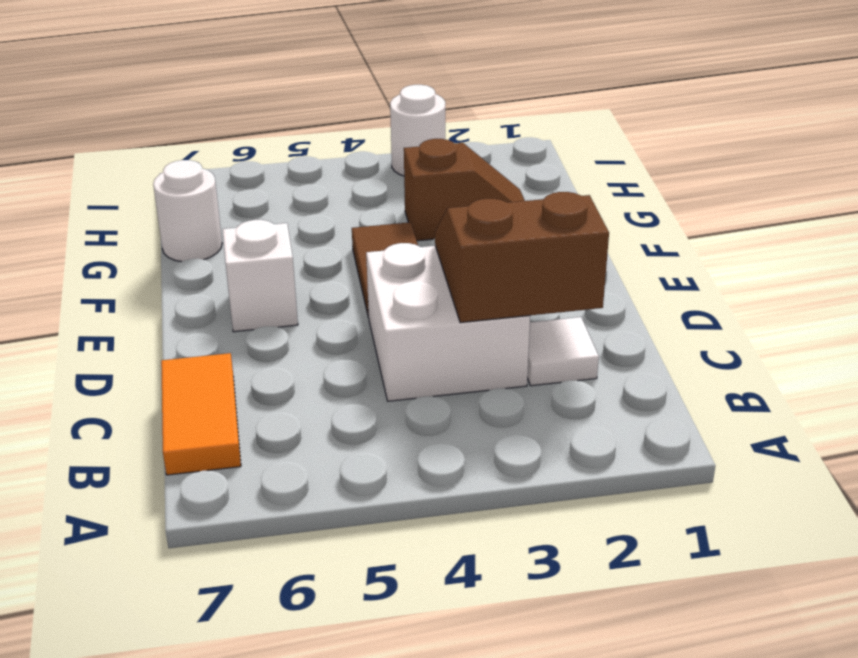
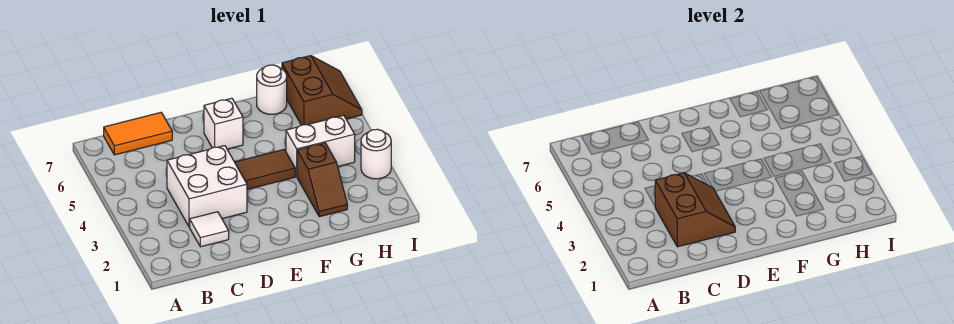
none -> white 1x2 brick [286,115,355,177]
none -> brown 2x2 slope [282,56,362,125]

